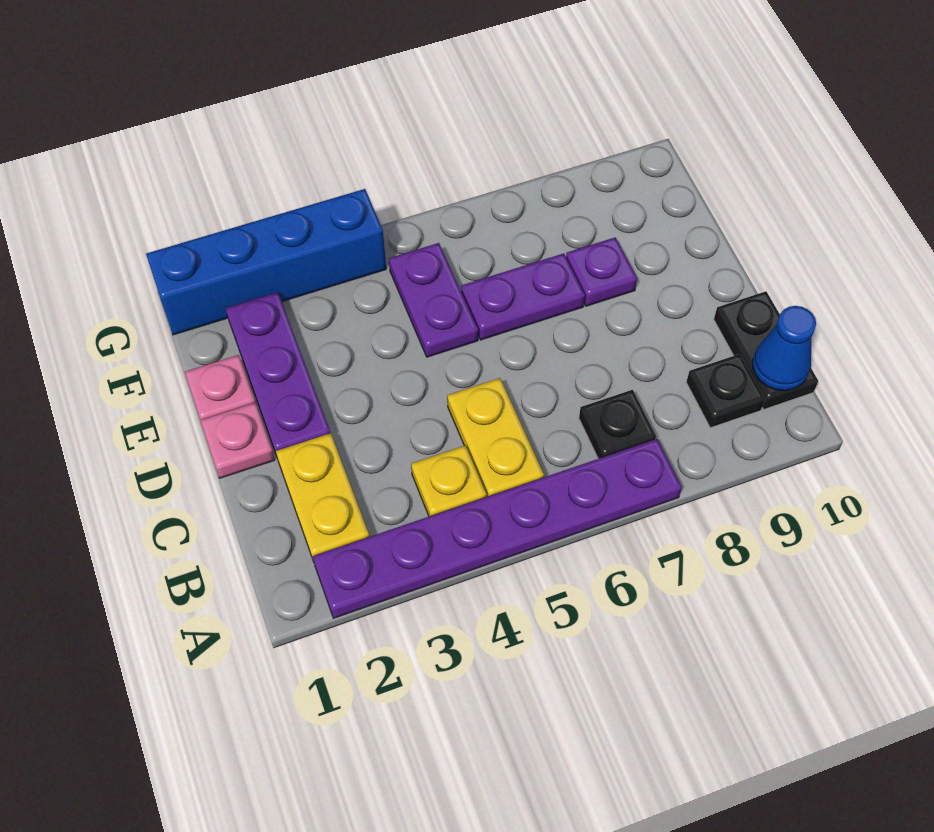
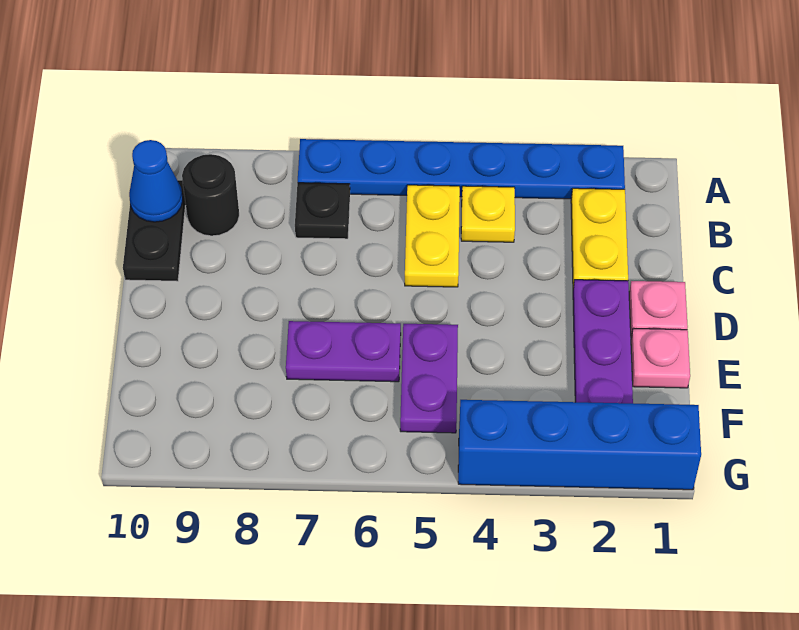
purple 1x6 plate [313,439,682,618] -> blue 1x6 plate [298,139,625,199]
black 1x1 plate [686,354,765,428] -> black 1x1 round brick [182,154,239,236]
purple 1x1 plate [566,237,637,306] -> none

